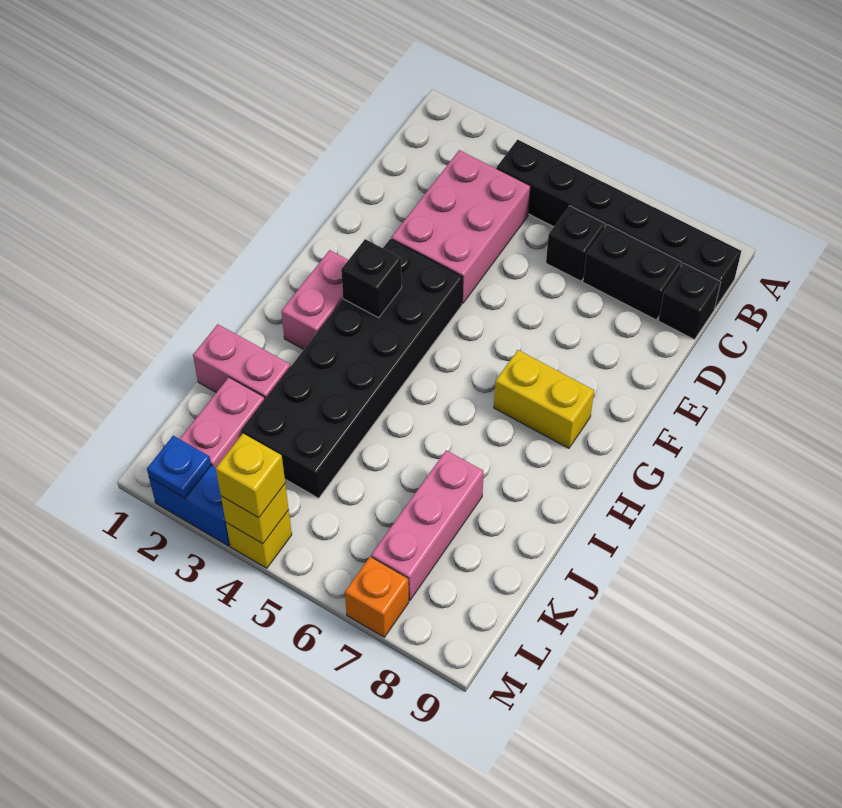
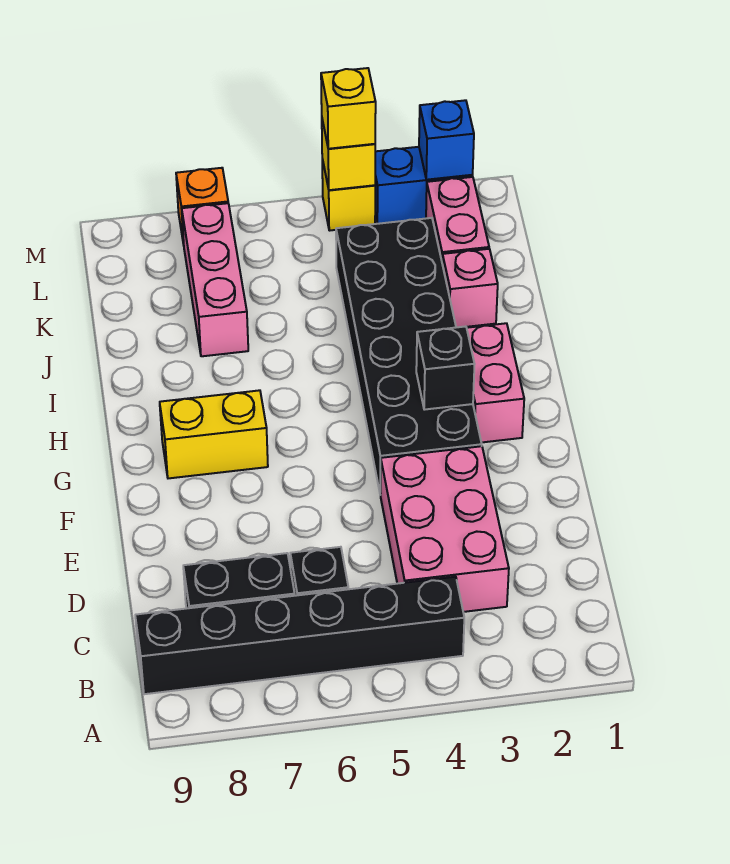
black 1x1 brick [658,263,721,340] -> none
pink 1x2 brick [193,324,290,399] -> pink 1x1 brick [442,249,498,327]
blue 1x1 plate [147,436,211,498] -> blue 1x1 brick [419,100,474,180]

